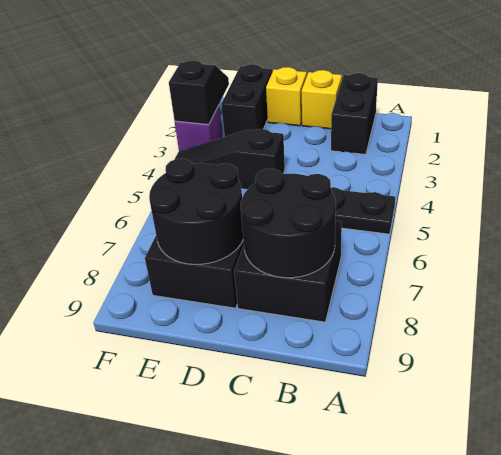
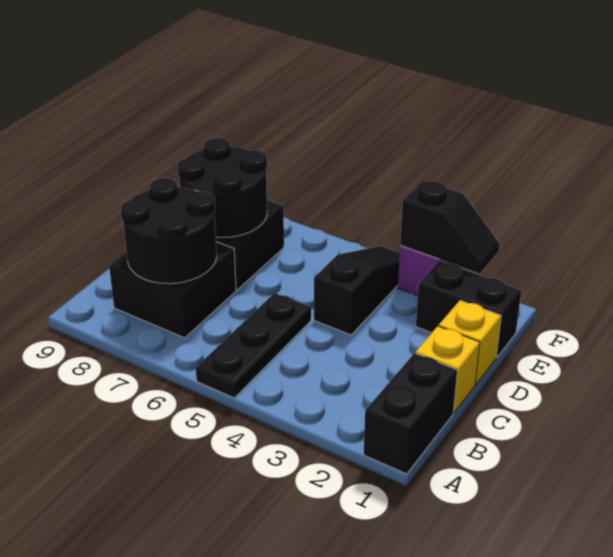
black 1x2 brick [331,73,378,154] -> black 1x2 brick turned to [364,353,457,474]

